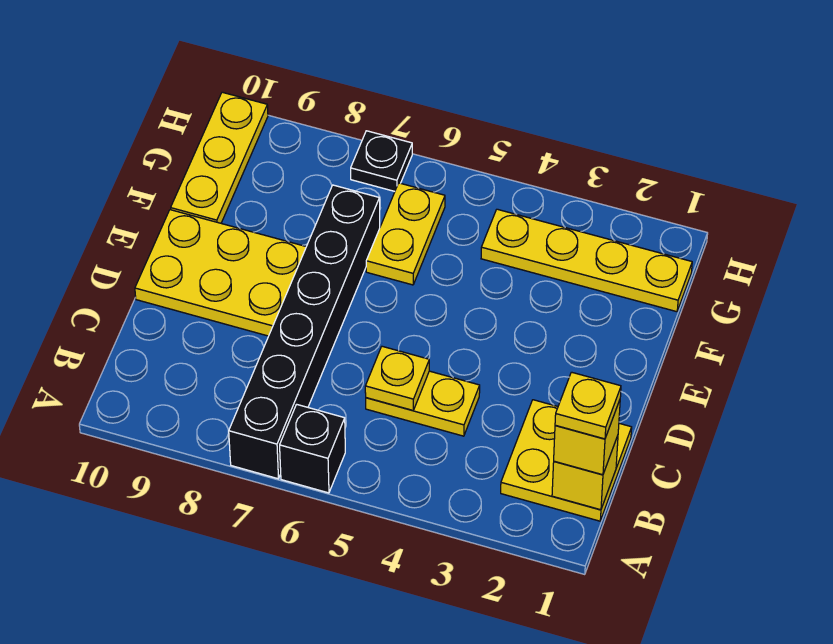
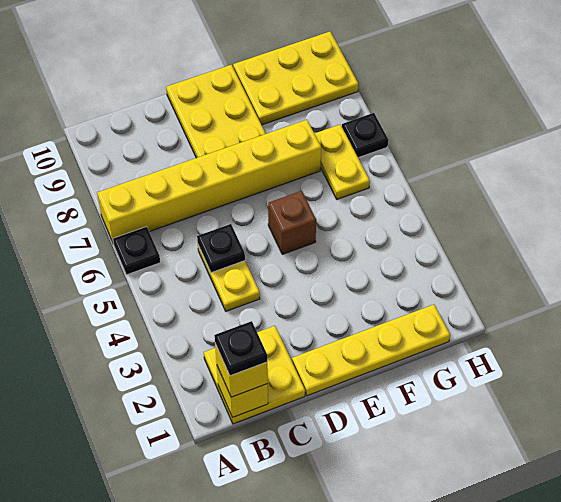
black 1x1 brick [280,404,345,493] -> black 1x1 plate [113,227,160,275]
black 1x6 brick [229,185,380,479] -> yellow 1x6 brick [97,120,321,244]
yellow 1x1 plate [555,372,621,439] -> black 1x1 plate [214,321,267,376]
yellow 1x1 plate [365,346,429,410] -> black 1x1 plate [197,224,245,273]
none -> brown 1x1 brick [268,191,316,254]
yellow 1x2 plate [366,183,445,285] -> yellow 1x2 plate turned to [315,125,370,199]
yellow 1x3 plate [171,92,268,223] -> yellow 2x3 plate [233,32,358,125]
yellow 1x4 plate [481,209,692,312] -> yellow 1x4 plate turned to [292,305,450,396]

